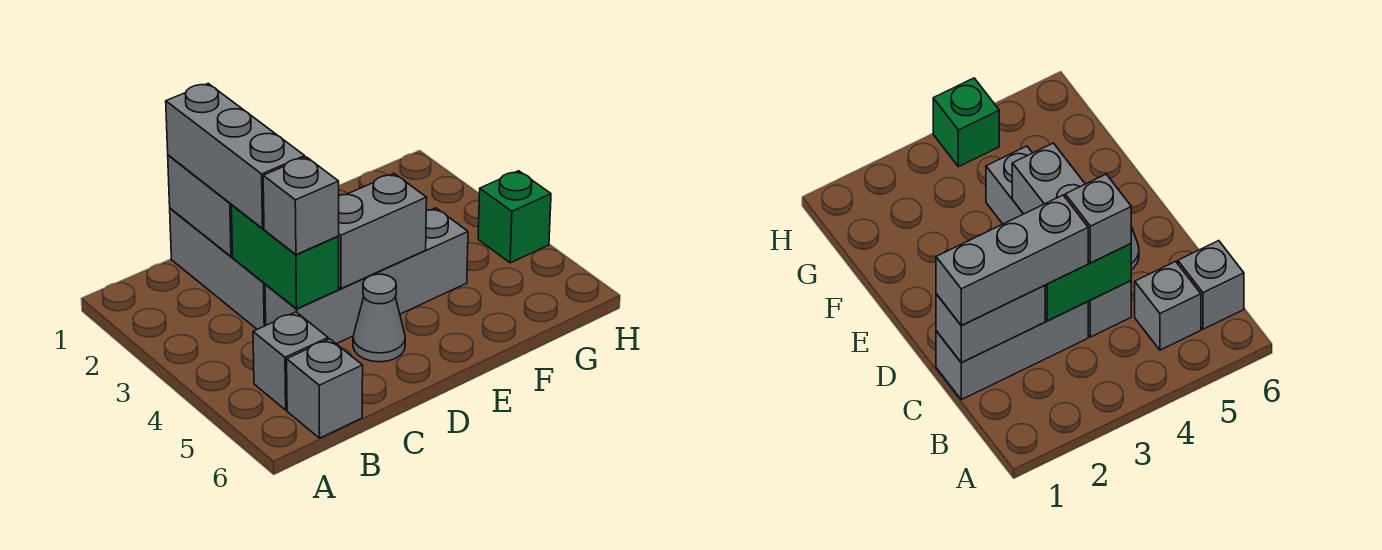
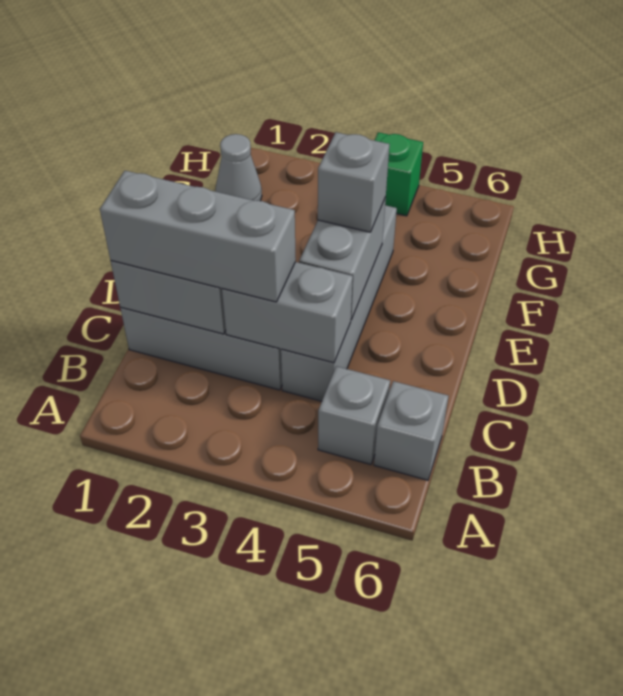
green 1x2 brick [231,205,339,309] -> grey 1x2 brick [222,262,353,363]
grey 1x1 brick [263,157,339,255] -> grey 1x1 brick moved to [318,132,389,232]
grey 1x1 cone [353,274,405,362] -> grey 1x1 cone moved to [216,134,262,201]

